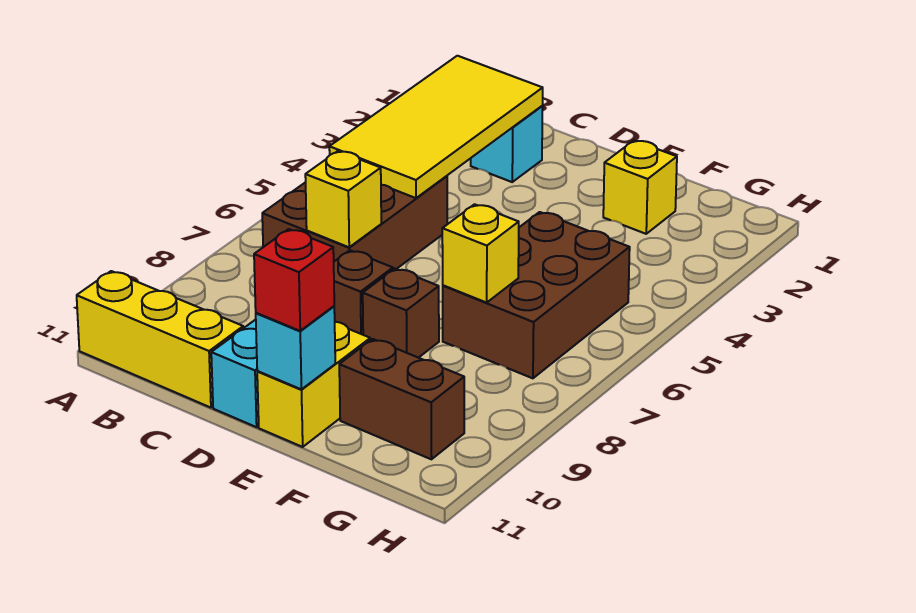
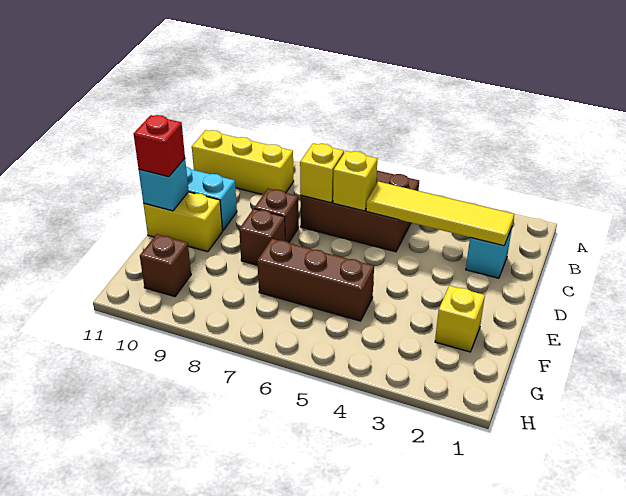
yellow 1x3 brick [77,271,243,408] -> yellow 1x3 brick turned to [192,130,294,195]
yellow 2x4 tile [329,56,543,198] -> yellow 1x4 tile [366,182,514,246]
brown 2x3 brick [443,212,630,378] -> brown 1x3 brick [257,239,374,321]
yellow 1x1 brick [442,204,519,303] -> yellow 1x1 brick moved to [333,151,377,211]
brown 1x2 brick [339,339,464,459] -> brown 1x1 brick [140,234,191,297]

